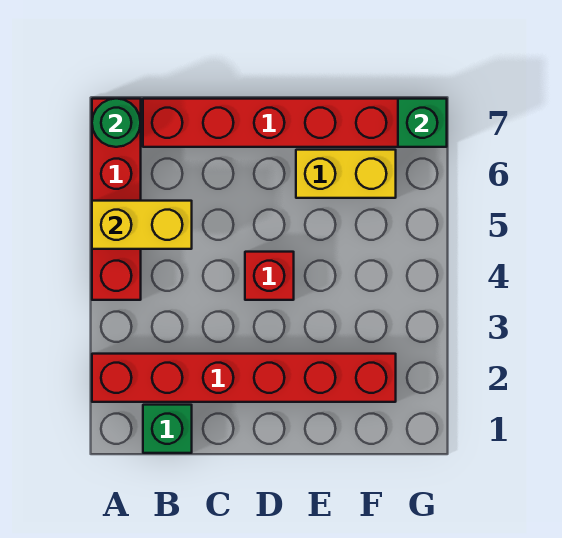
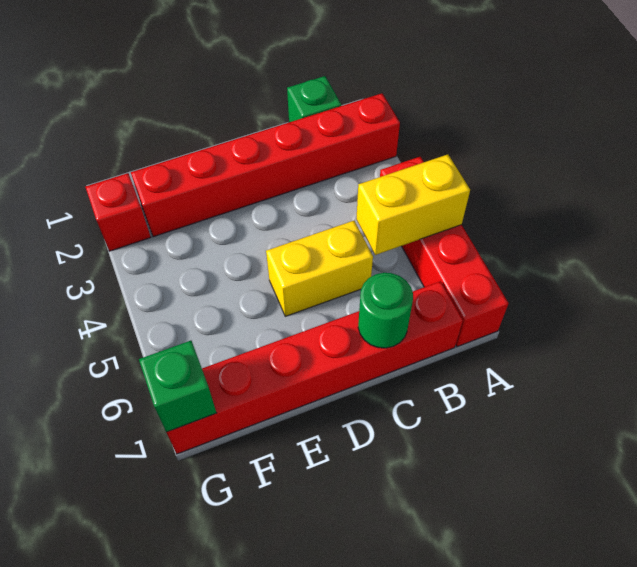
green 1x1 round brick [92,99,141,147] -> green 1x1 round brick moved to [358,273,413,348]
red 1x1 brick [245,252,294,300] -> red 1x1 brick moved to [86,173,151,251]
yellow 1x2 brick [296,150,396,198] -> yellow 1x2 brick moved to [266,221,373,316]

